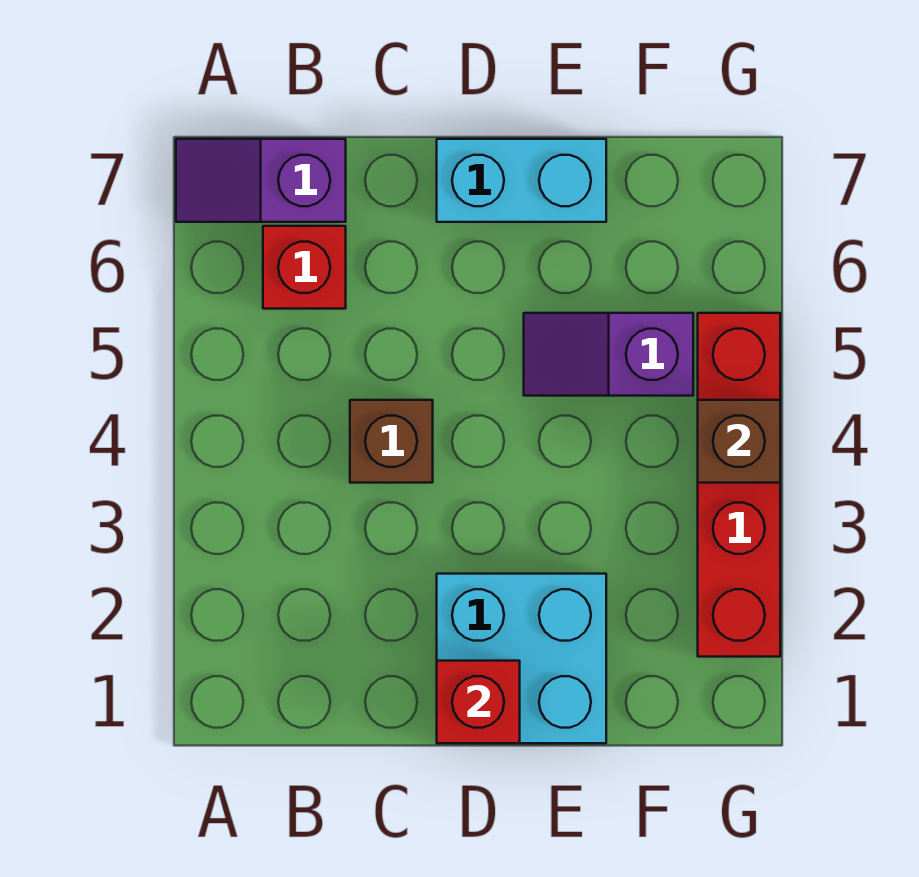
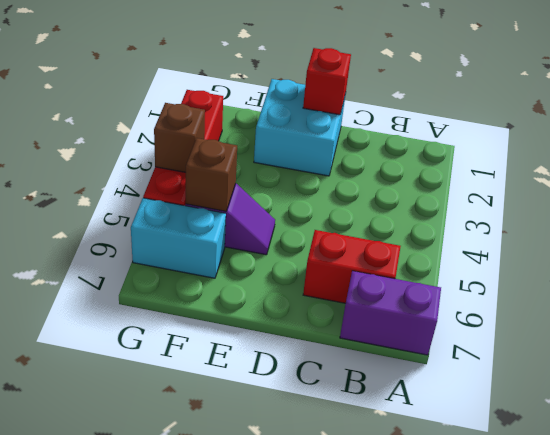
purple 1x2 slope [176,139,346,222] -> purple 1x2 brick [340,271,441,355]
red 1x1 brick [263,226,346,309] -> red 1x2 brick [303,230,401,303]
brown 1x1 brick [350,400,433,483] -> brown 1x1 brick moved to [186,138,237,211]
cyan 1x2 brick [437,139,606,222] -> cyan 1x2 brick moved to [131,198,226,278]

